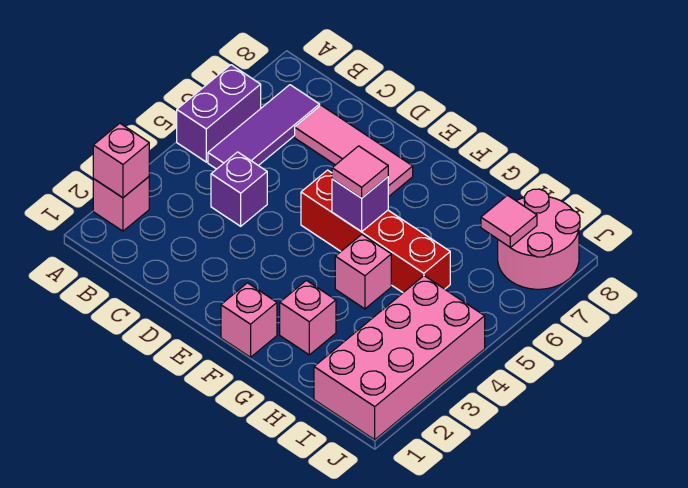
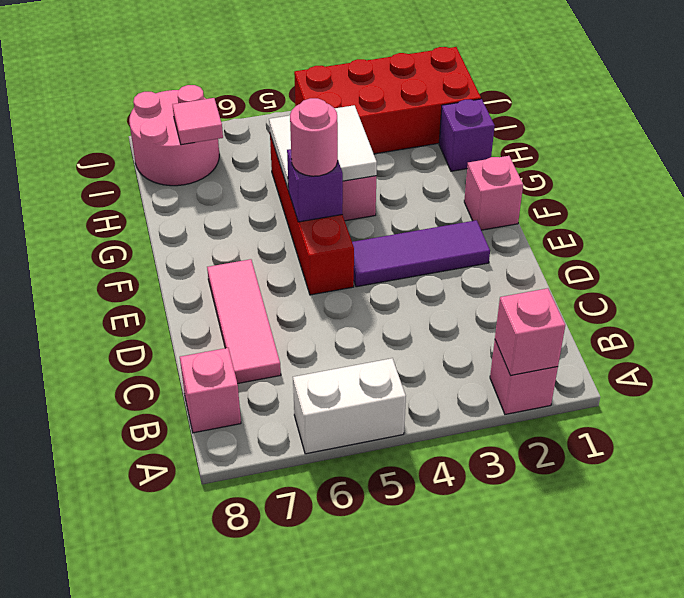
purple 1x2 brick [177,65,261,162] -> white 1x2 brick [293,358,406,454]
purple 1x3 tile [208,85,320,169] -> purple 1x3 tile moved to [352,220,490,287]
purple 1x1 brick [211,152,267,226] -> purple 1x1 brick moved to [439,99,495,171]
pink 1x1 tile [332,146,388,198] -> pink 1x1 round brick [290,98,338,176]
pink 1x1 brick [280,281,336,355] -> pink 1x1 brick moved to [180,348,241,433]
none -> white 2x2 tile [269,105,377,190]
pink 2x4 brick [314,276,485,440] -> red 2x4 brick [294,47,481,154]

